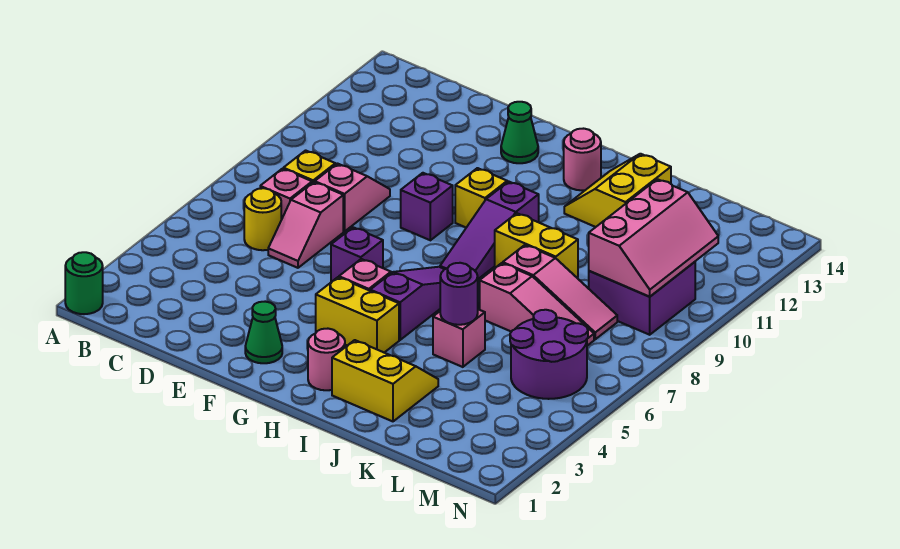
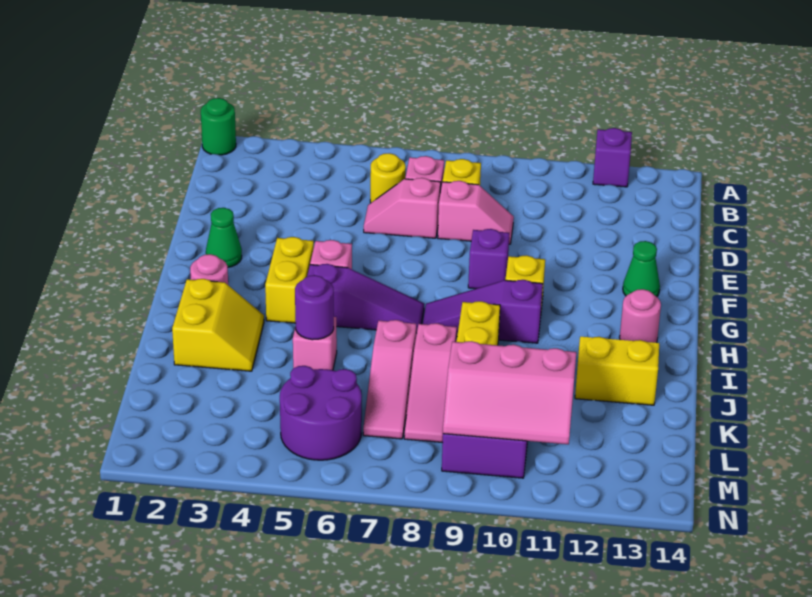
purple 1x1 brick [331,227,383,282] -> purple 1x1 brick moved to [593,128,632,187]

